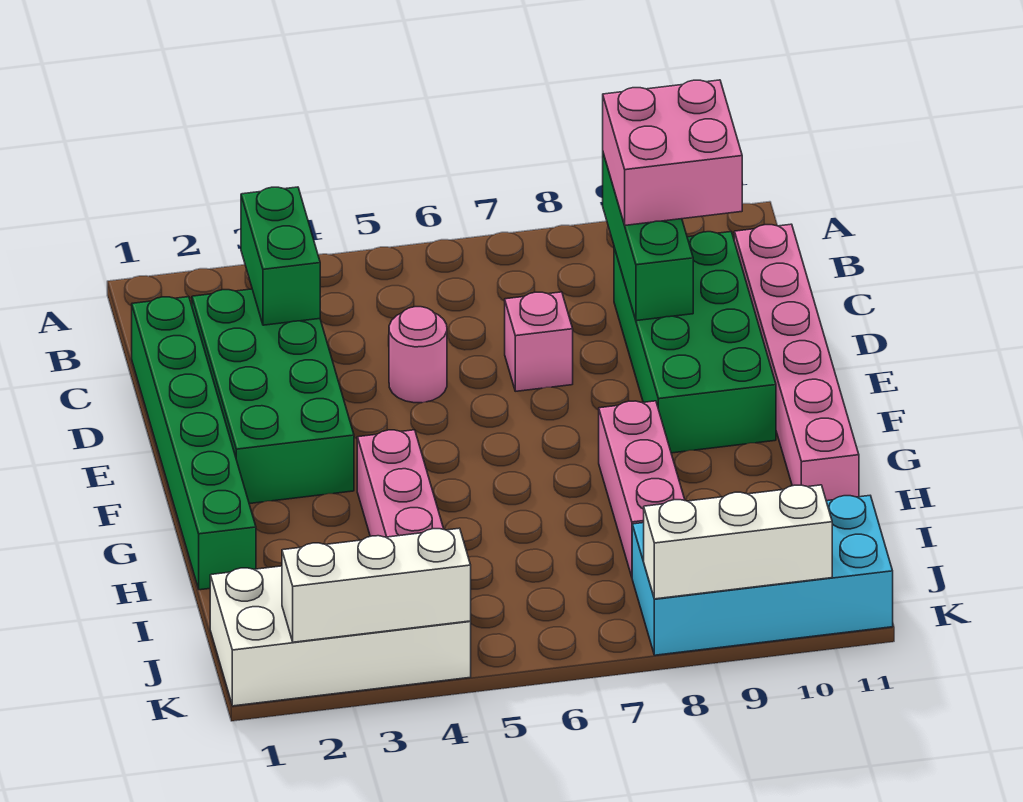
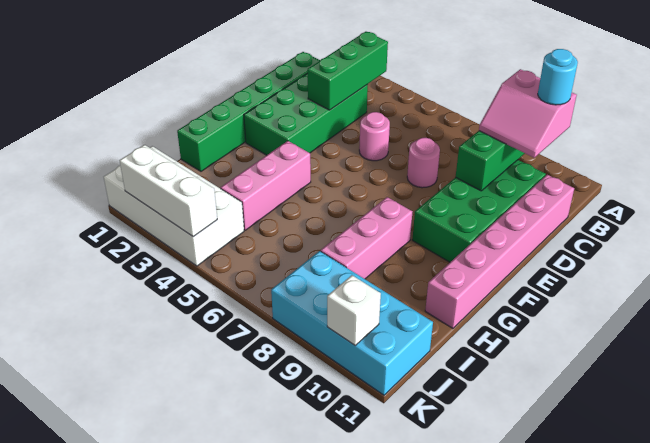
green 1x2 brick [241,187,320,325] -> green 1x3 brick [308,32,388,110]
pink 2x2 brick [603,80,742,225] -> pink 2x2 slope [479,69,577,158]
none -> cyan 1x1 round brick [538,49,578,105]
pink 1x1 brick [505,292,573,391] -> pink 1x1 round brick [407,138,440,188]
white 1x3 brick [644,485,832,599] -> white 1x1 brick [327,275,381,345]

